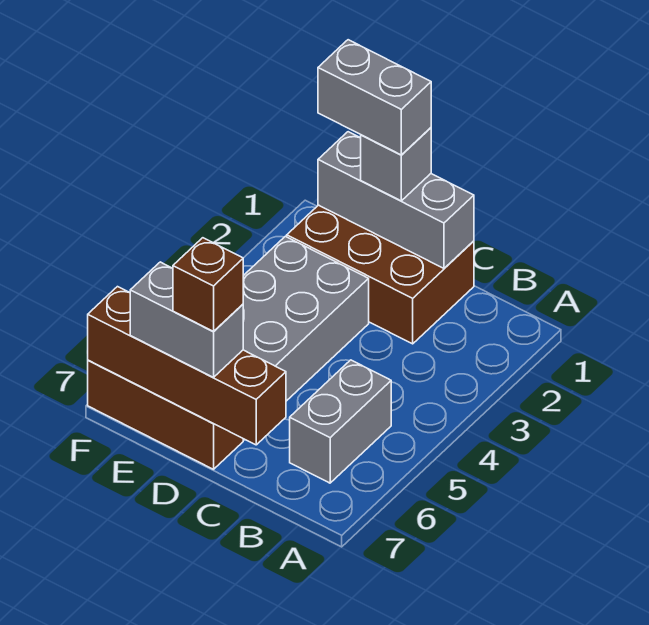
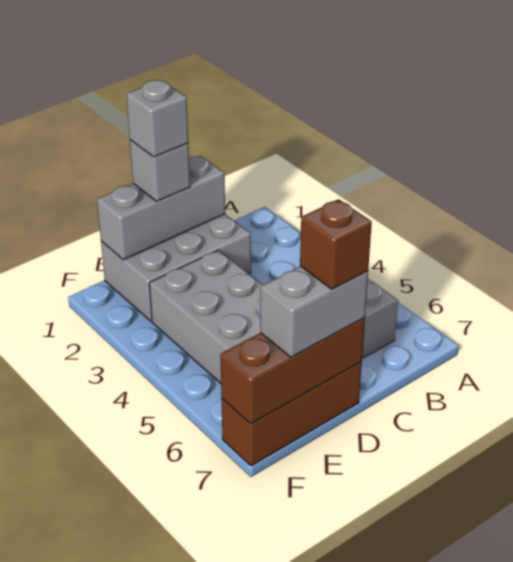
brown 2x3 brick [287,205,474,344] -> grey 2x3 brick [101,214,251,321]
brown 1x4 brick [88,287,286,445] -> brown 1x3 brick [220,318,365,424]
grey 1x2 brick [318,40,431,155] -> grey 1x1 brick [126,80,188,157]

